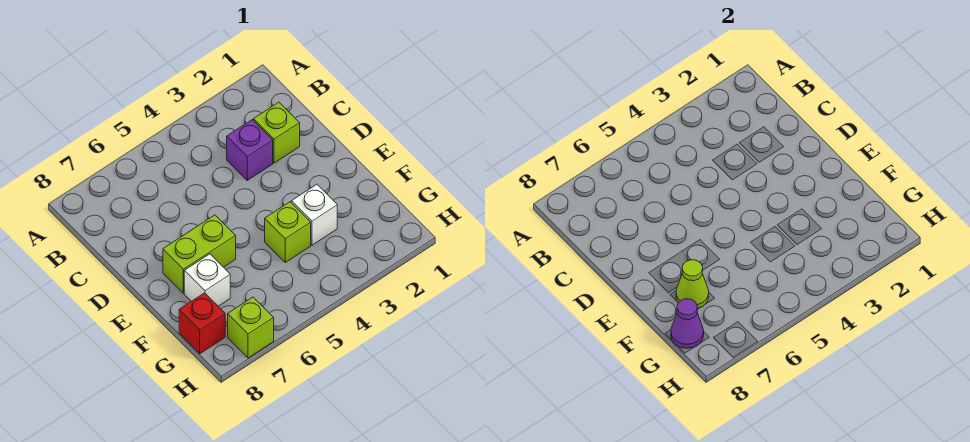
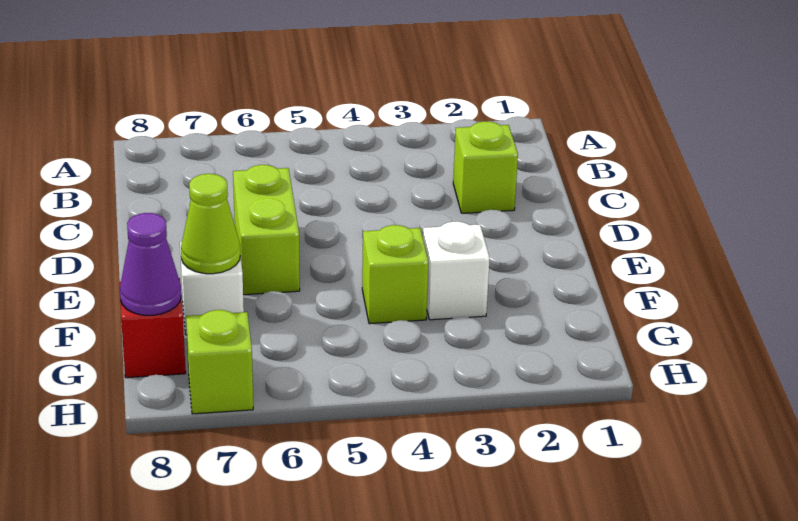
purple 1x1 brick [227,120,273,180] -> none
lime 1x2 brick [163,215,236,293] -> lime 1x2 brick turned to [233,165,300,295]

